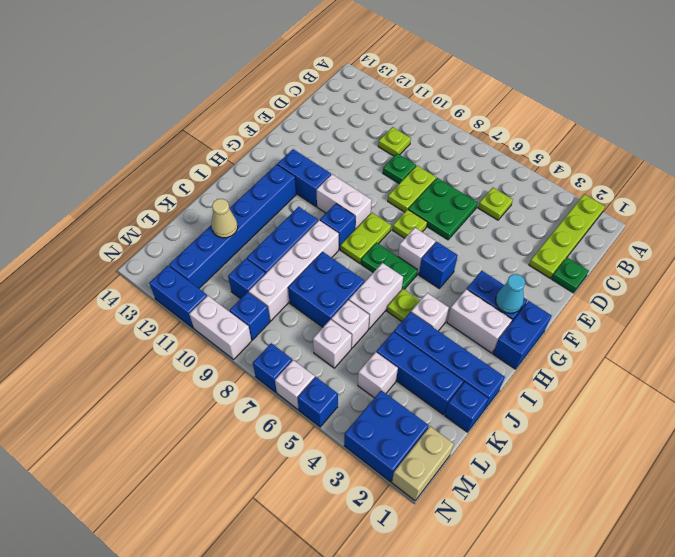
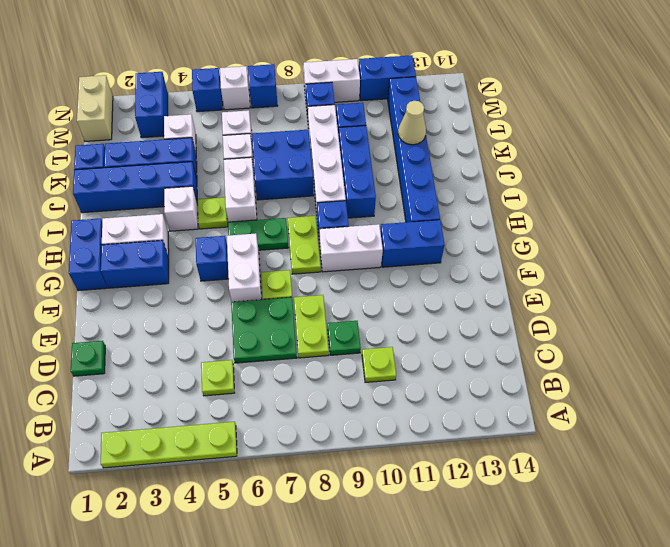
lime 1x4 plate [529,194,605,278] -> lime 1x4 plate turned to [101,422,237,468]
cyan 1x1 cone [496,274,525,313] -> none
white 1x1 brick [398,228,435,274] -> white 1x2 brick [227,233,262,302]
blue 2x2 brick [344,390,429,482] -> blue 1x2 brick [135,72,168,138]

